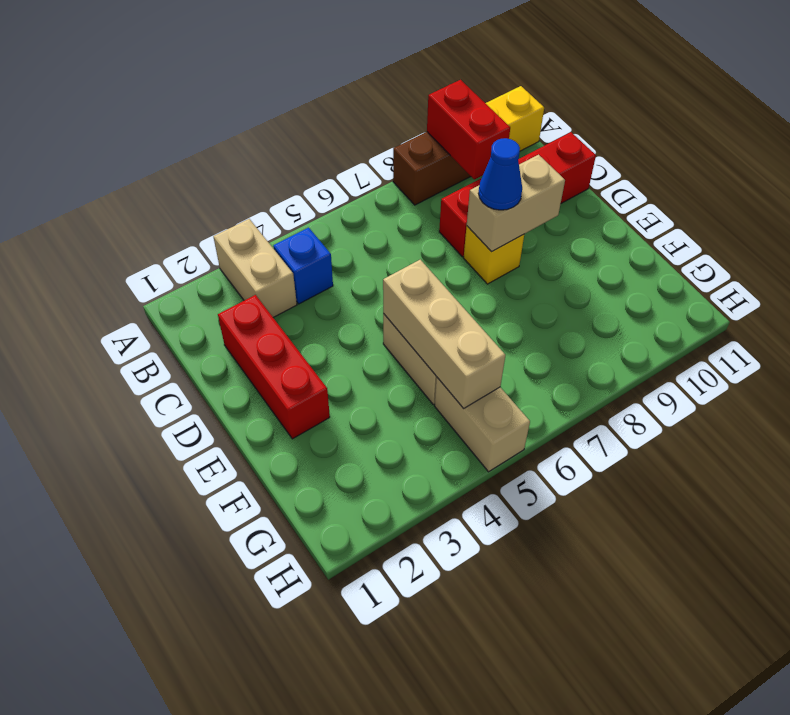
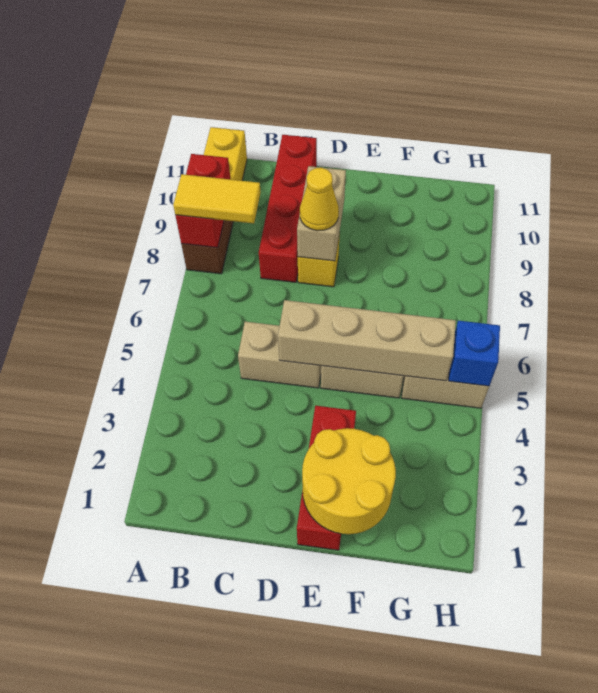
tan 1x2 brick [213,219,297,317] -> tan 1x2 brick moved to [238,322,321,388]
none -> yellow 1x2 tile [173,174,261,224]
red 1x2 brick [427,80,510,179] -> red 1x2 brick turned to [175,154,230,248]
blue 1x1 brick [273,228,333,304] -> blue 1x1 brick moved to [449,321,500,386]
red 1x3 brick [218,295,330,439] -> red 1x3 brick turned to [297,406,356,550]
blue 1x1 cone [478,138,522,210] -> yellow 1x1 cone [300,168,339,231]
none -> yellow 2x2 round brick [302,428,396,534]
tan 1x3 brick [383,260,505,409] -> tan 1x4 brick [278,300,456,381]

